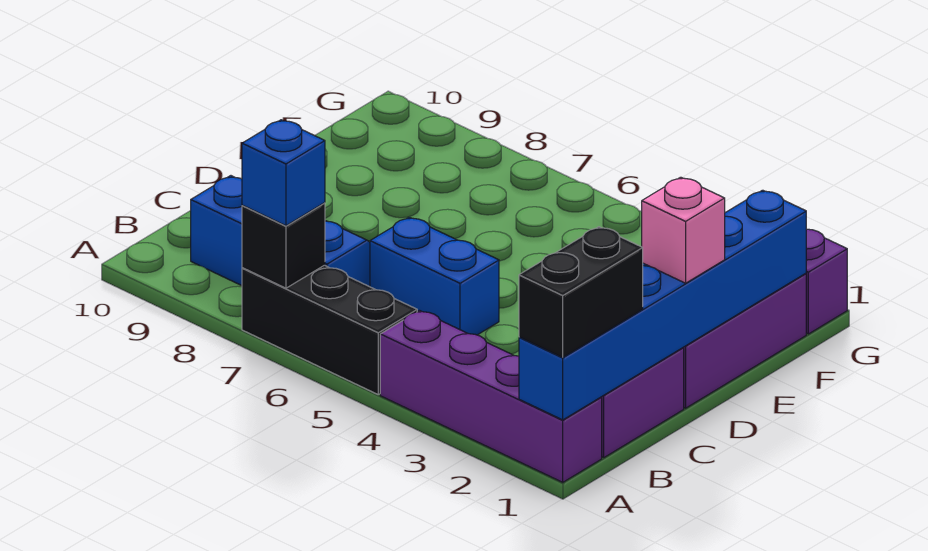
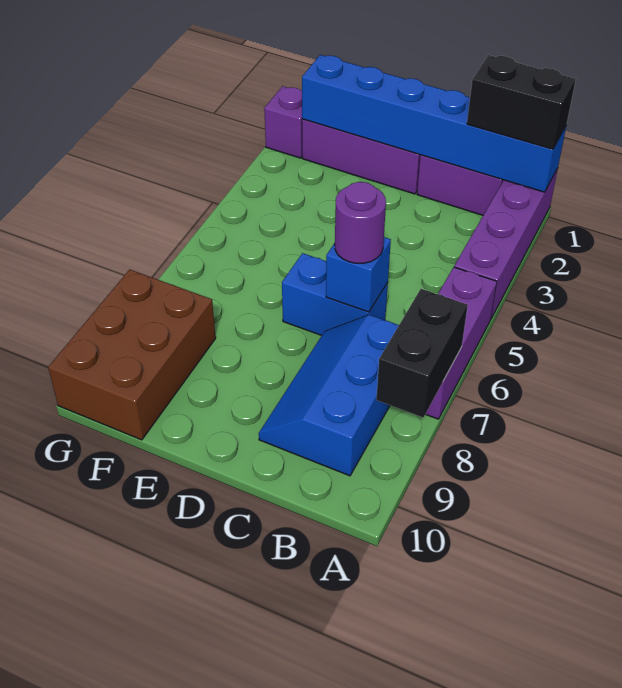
black 1x3 brick [242,265,417,394] -> purple 1x3 brick [426,267,497,419]
black 1x1 brick [242,203,325,288] -> black 1x2 brick [376,289,468,418]
blue 1x1 brick [242,120,325,226] -> blue 1x1 brick moved to [326,237,391,312]
blue 1x2 brick [370,217,499,335] -> blue 1x2 brick turned to [282,253,388,335]
none -> purple 1x1 round brick [335,182,386,263]
pink 1x1 brick [642,177,725,283] -> none
none -> brown 2x3 brick [48,270,216,440]

